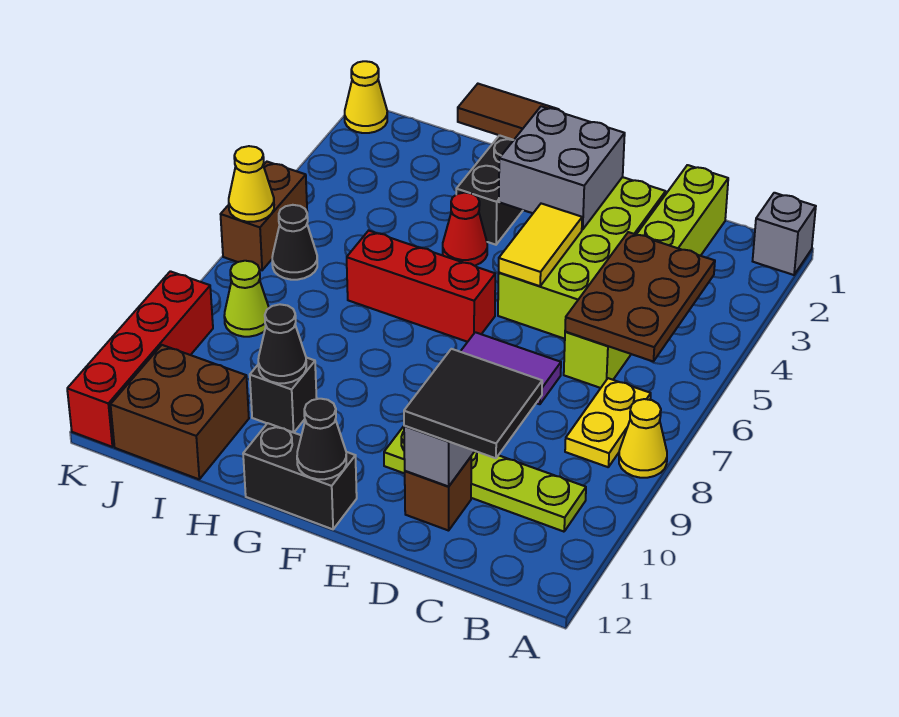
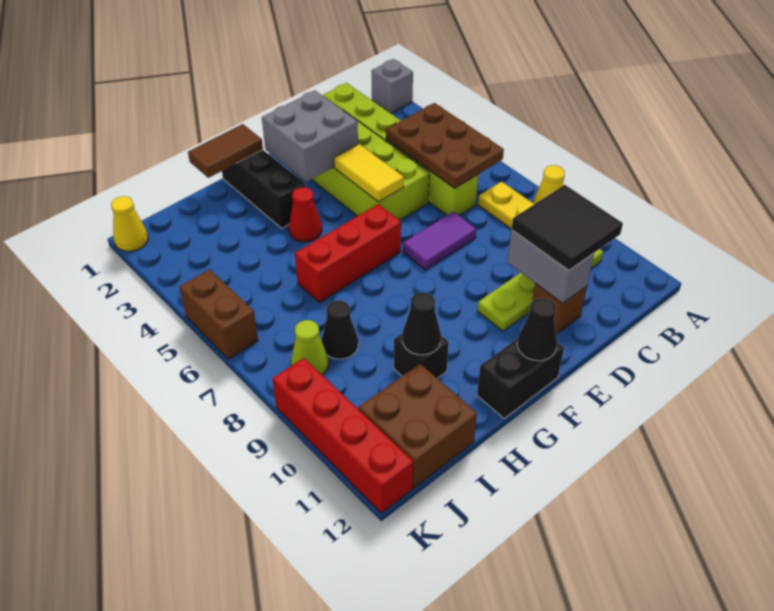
black 1x1 cone [272,205,317,280] -> black 1x1 cone moved to [322,301,358,359]
yellow 1x1 cone [229,146,274,222] -> none

